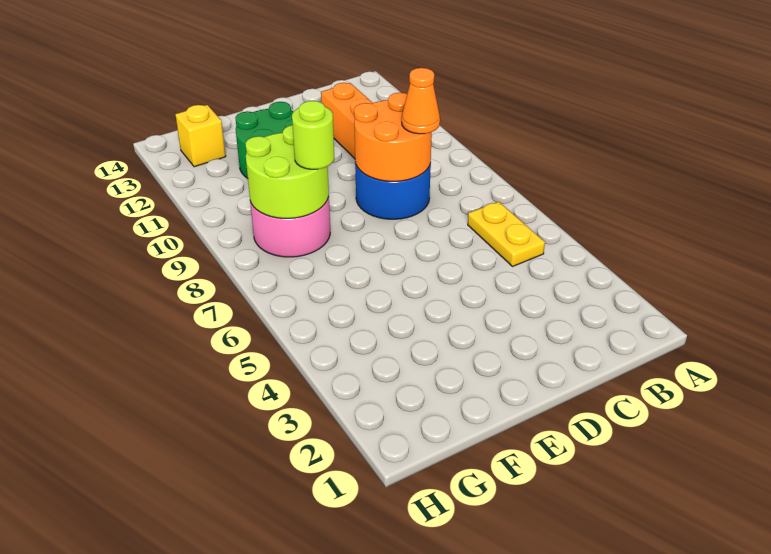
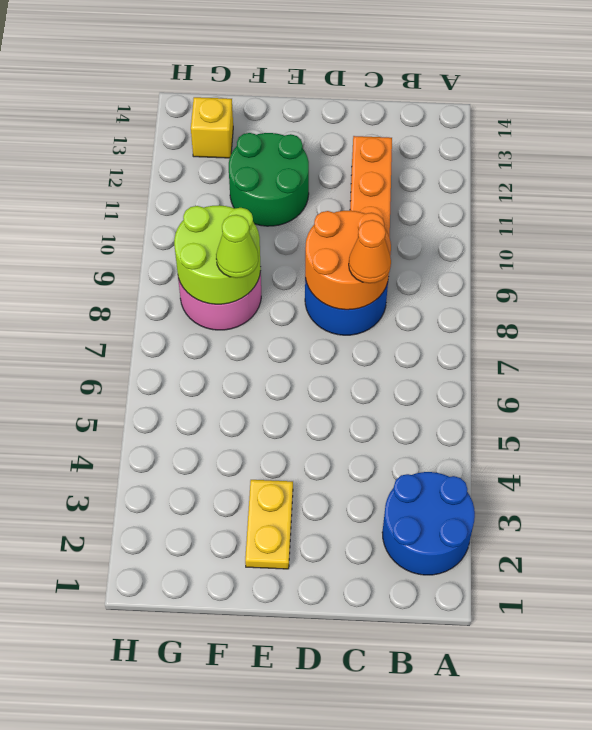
none -> blue 2x2 round brick [382,472,475,575]
yellow 1x2 plate [468,202,545,266] -> yellow 1x2 plate moved to [245,480,293,569]
lime 1x1 round brick [292,101,334,169] -> lime 1x1 cone [216,215,258,278]

